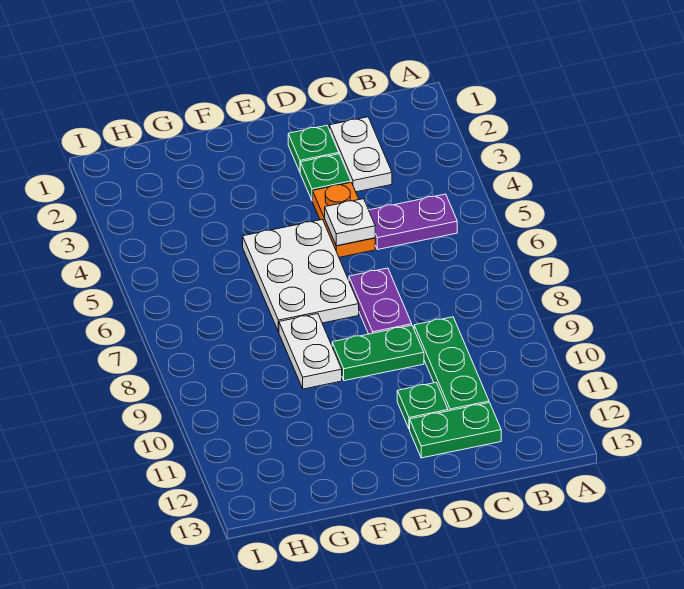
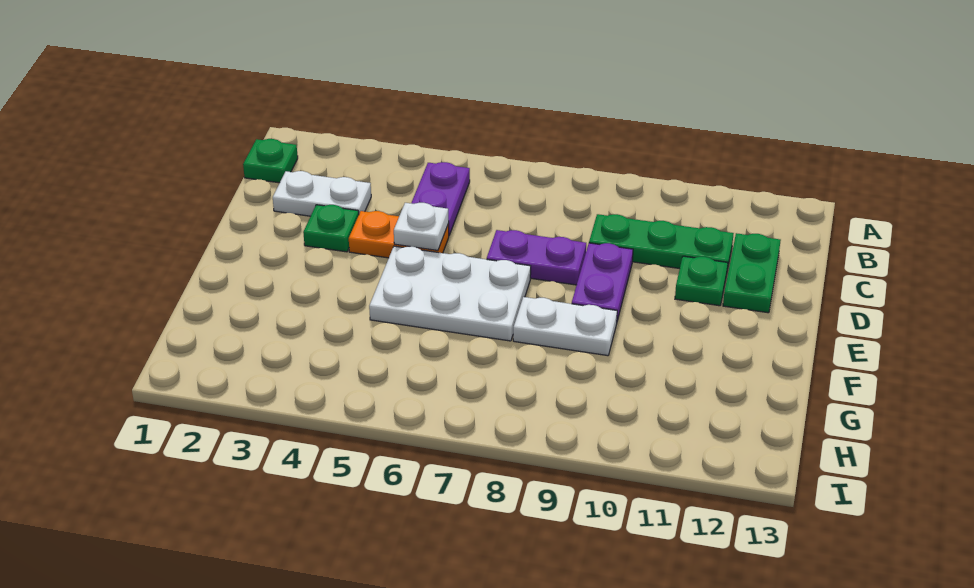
green 1x1 plate [288,125,339,172] -> green 1x1 plate moved to [243,139,298,183]
green 1x2 plate [332,325,424,381] -> purple 1x2 plate [572,243,633,321]

